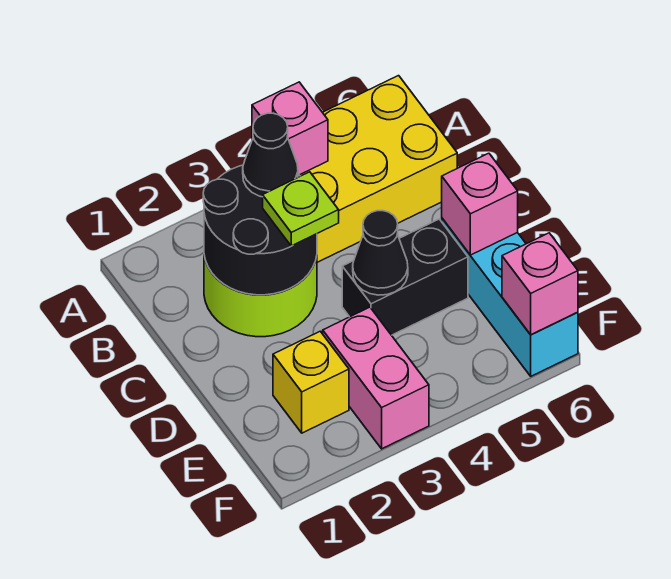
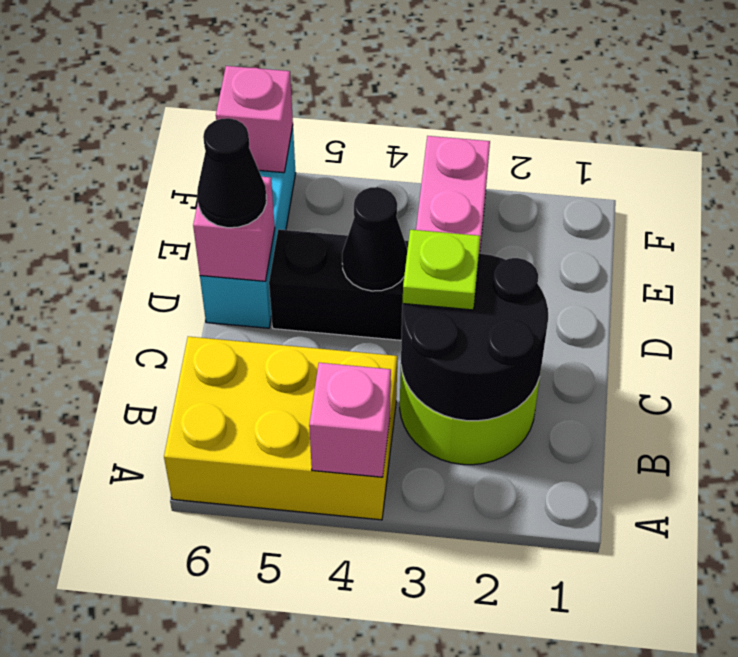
black 1x1 cone [243,113,298,197] -> black 1x1 cone moved to [197,118,266,228]
yellow 1x1 brick [273,331,349,433] -> none

